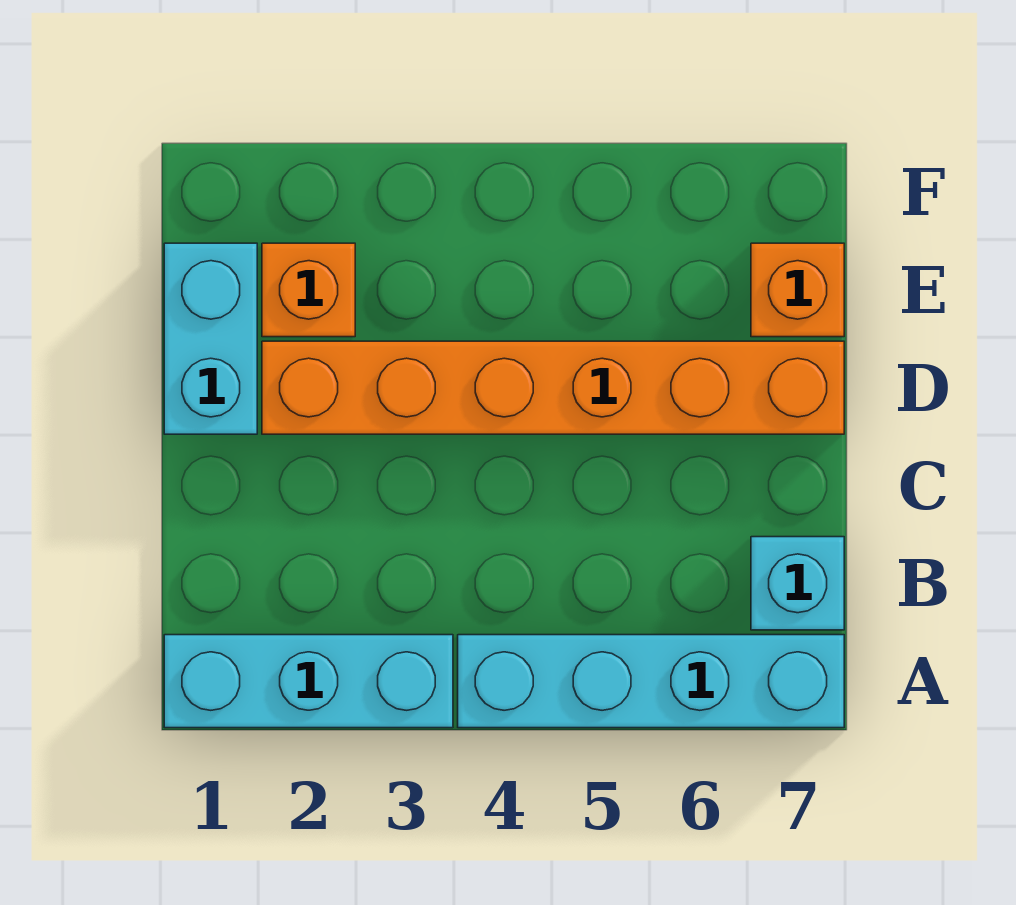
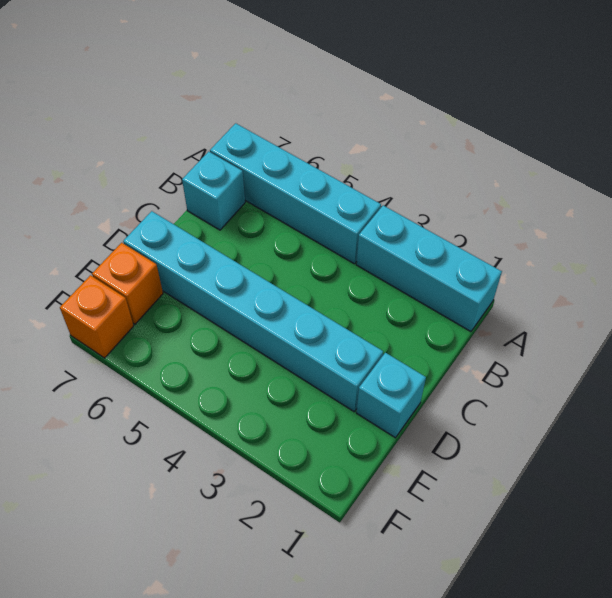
cyan 1x2 brick [164,243,257,434] -> cyan 1x1 brick [356,353,426,438]
orange 1x6 brick [262,341,844,434] -> cyan 1x6 brick [123,211,383,412]
orange 1x1 brick [262,243,355,337] -> orange 1x1 brick moved to [60,275,134,358]

